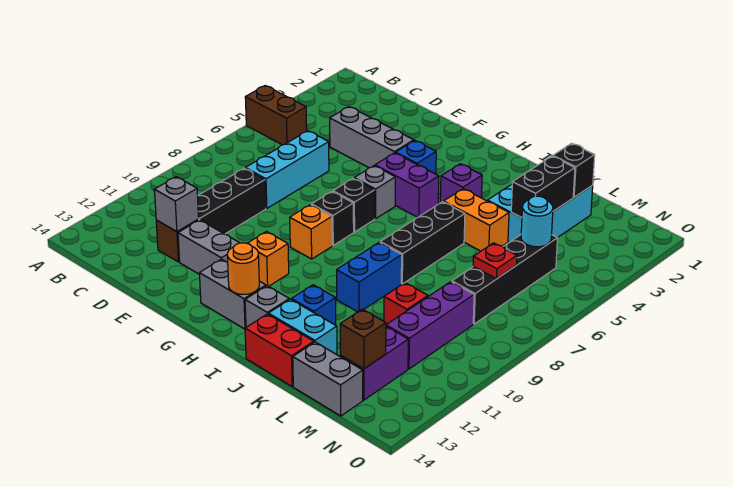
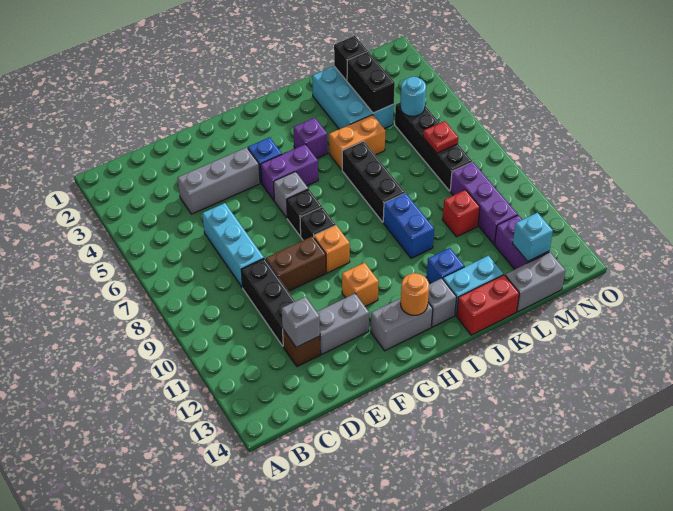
brown 1x2 brick [245,86,307,145] -> brown 1x2 brick moved to [266,236,326,291]
brown 1x1 brick [340,309,386,369] -> cyan 1x1 brick [513,213,553,261]

